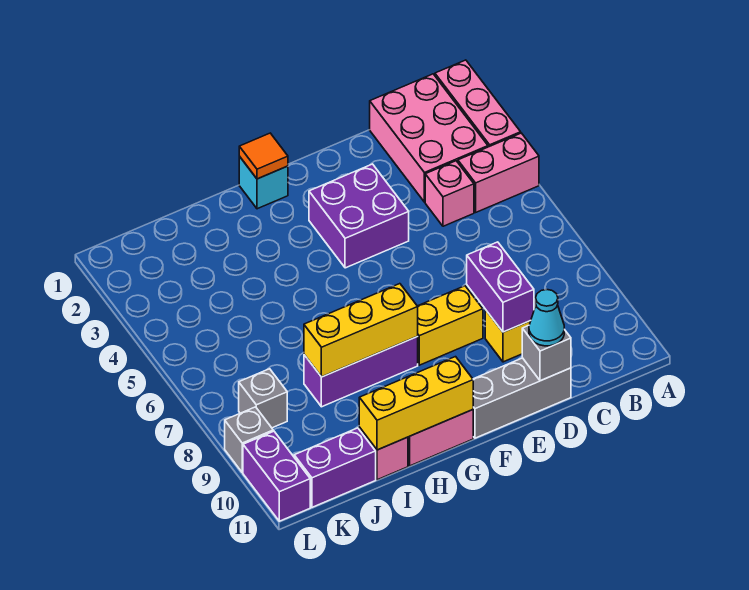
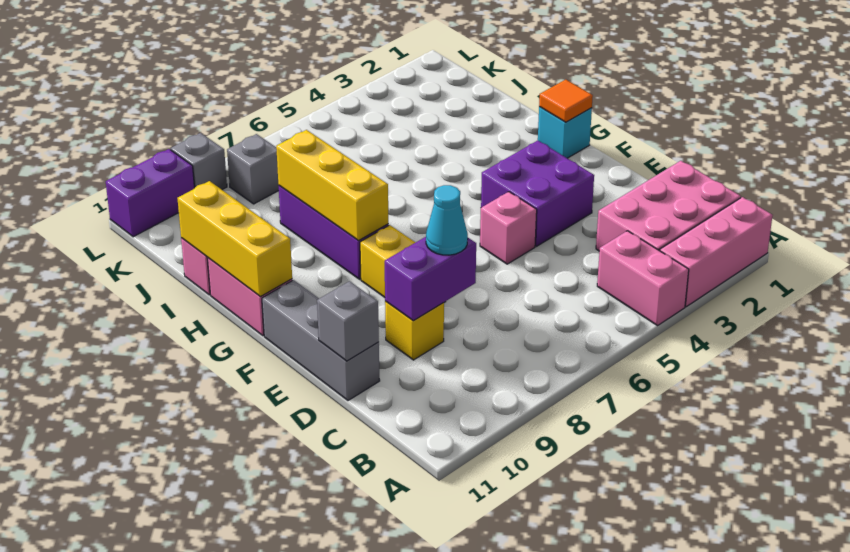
pink 1x1 brick [425,161,474,226] -> pink 1x1 brick moved to [480,192,537,264]
cyan 1x1 cone [529,290,564,346] -> cyan 1x1 cone moved to [426,185,468,255]
purple 1x2 brick [294,428,376,507] -> none

